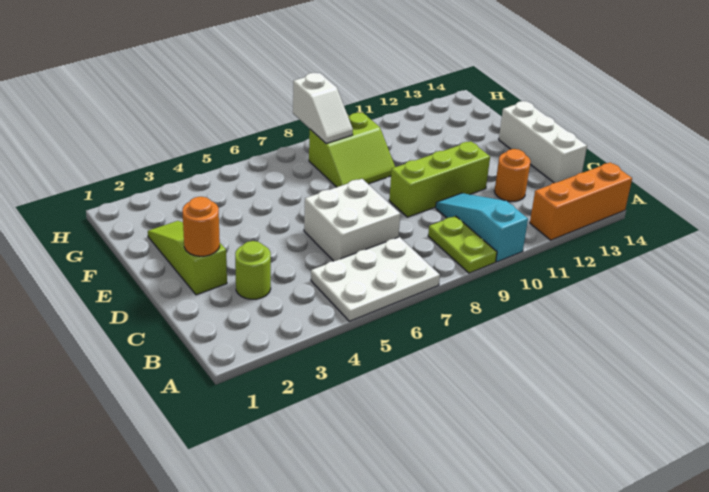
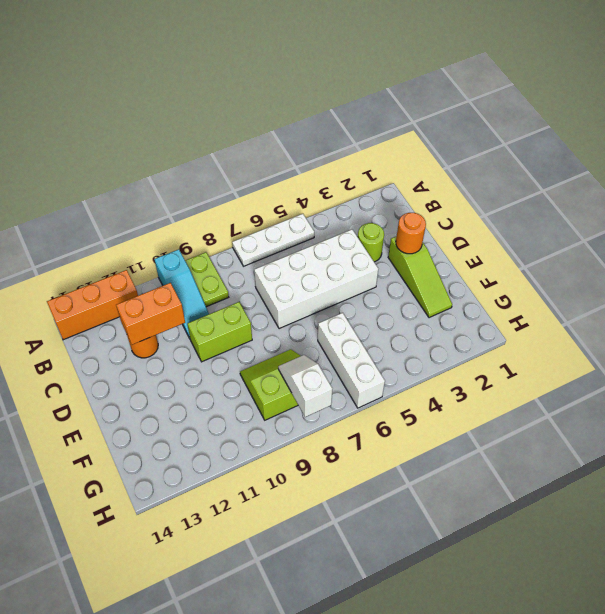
white 2x3 plate [311,237,440,321] -> white 1x3 plate [232,214,314,266]
white 2x2 brick [304,179,400,261] -> white 2x4 brick [254,230,378,329]
none -> orange 1x2 brick [116,283,185,345]
white 1x3 brick [499,101,587,183] -> white 1x3 brick moved to [318,313,385,408]
lime 1x3 brick [389,141,490,217] -> lime 1x2 brick [187,302,252,362]

